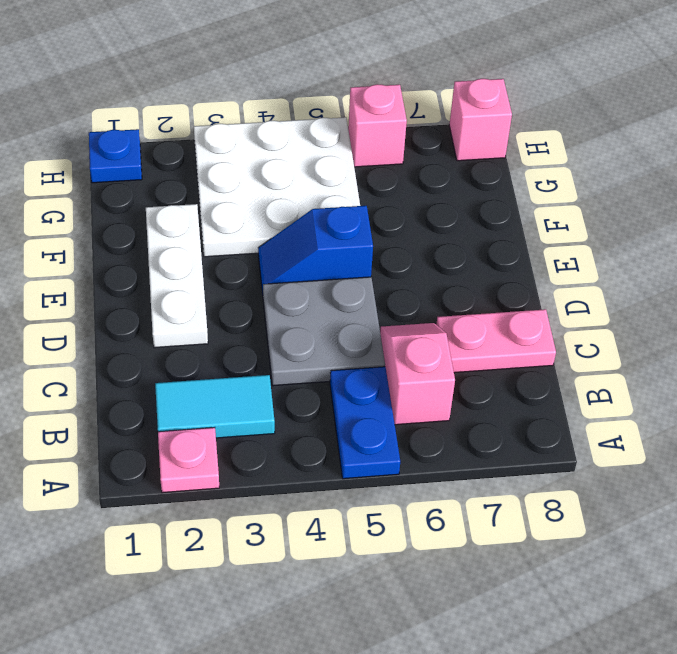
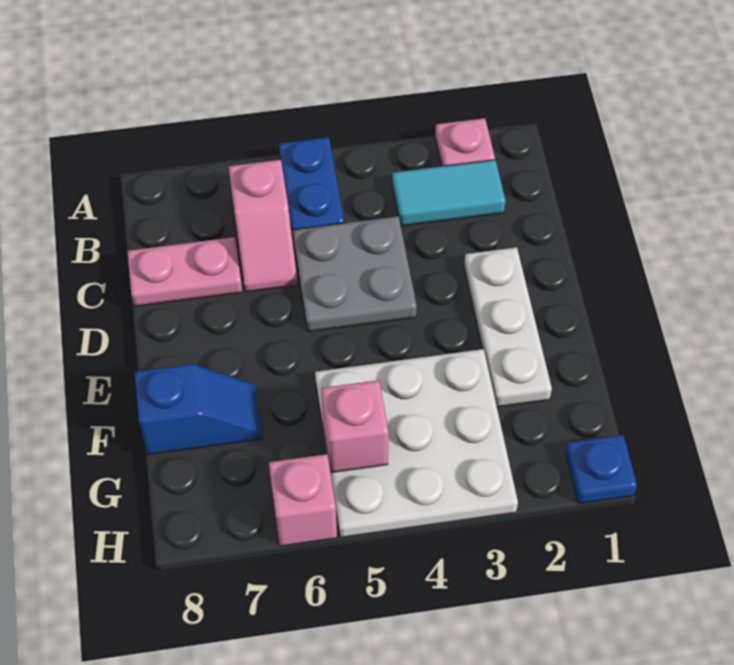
blue 1x2 slope [258,206,373,293] -> blue 1x2 slope moved to [135,364,262,455]
pink 1x1 brick [449,79,512,161] -> pink 1x1 brick moved to [321,380,389,473]

